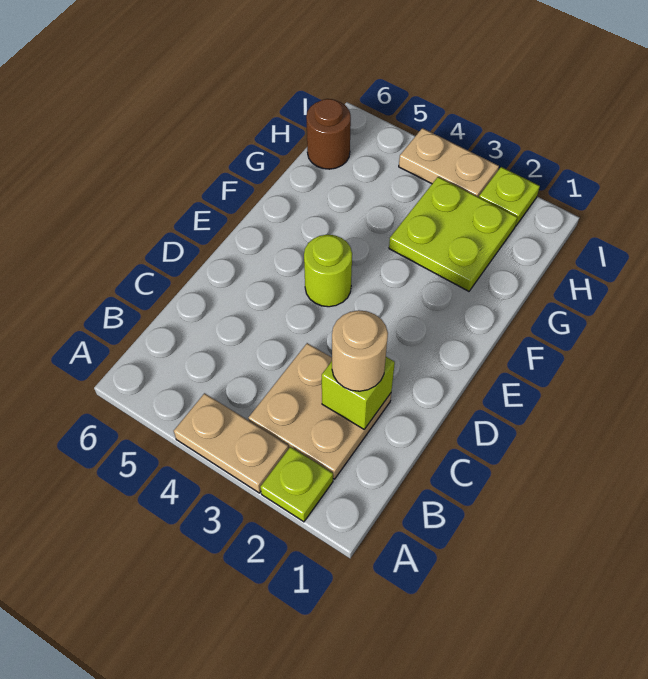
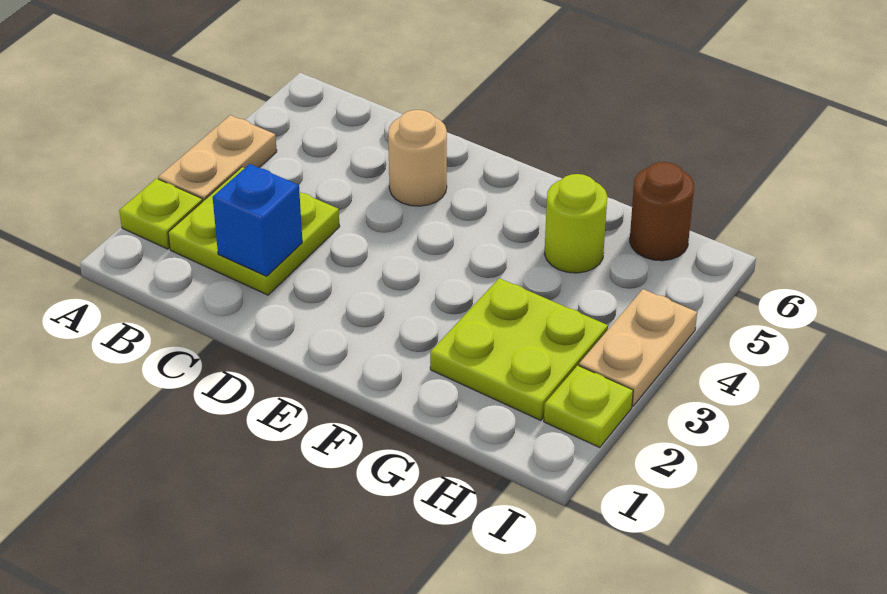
tan 2x2 plate [248,343,391,479] -> lime 2x2 plate [168,167,340,295]
lime 1x1 brick [322,357,395,429] -> blue 1x1 brick [213,164,302,276]
tan 1x1 round brick [332,310,388,391] -> tan 1x1 round brick moved to [388,110,447,206]
lime 1x1 round brick [304,235,352,307] -> lime 1x1 round brick moved to [545,174,607,273]

